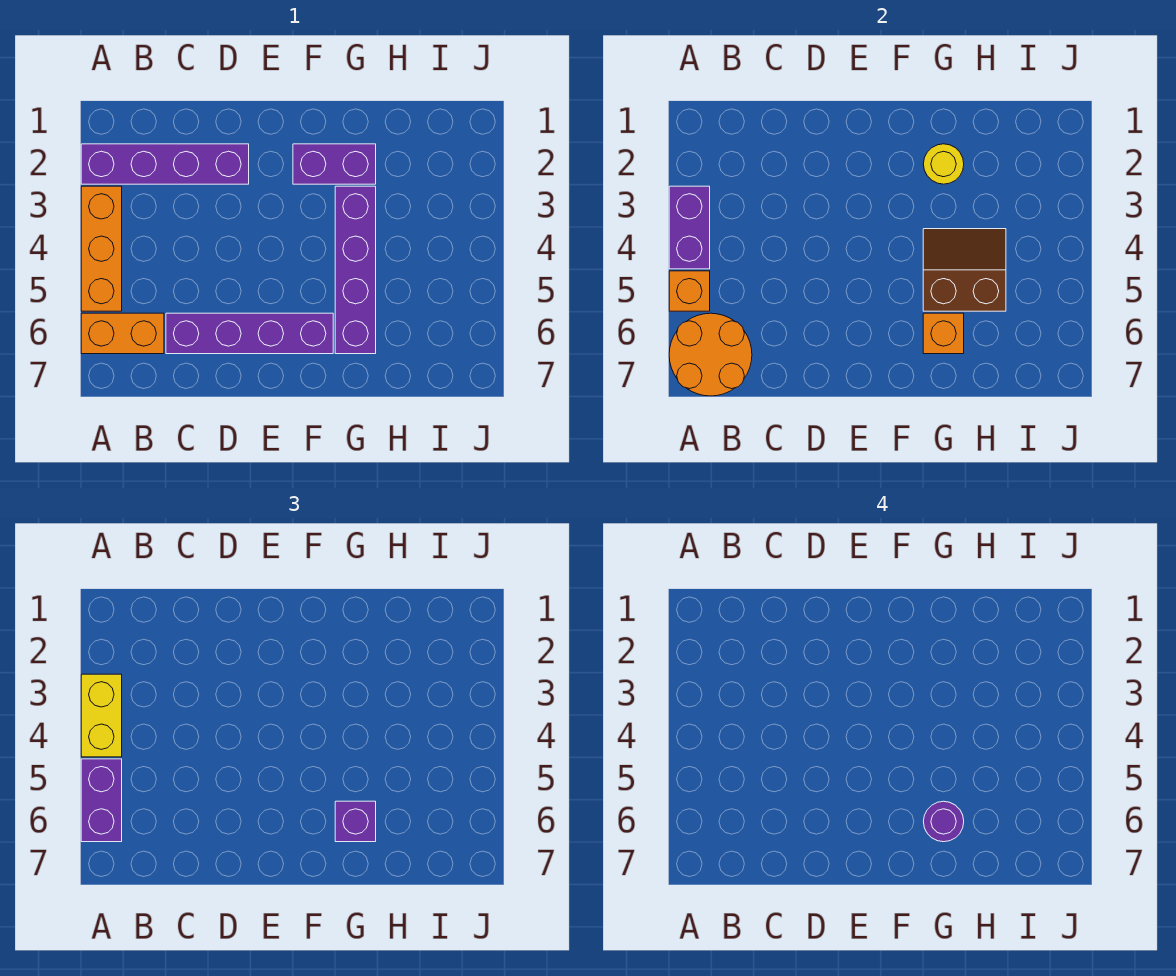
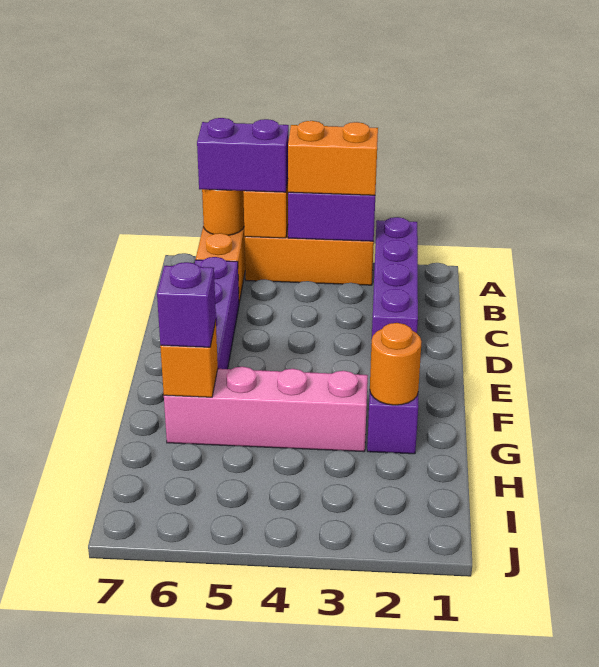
yellow 1x2 brick [81,674,122,757] -> orange 1x2 brick [288,121,378,195]
orange 2x2 round brick [669,313,752,396] -> orange 1x1 round brick [202,189,244,235]
yellow 1x1 round brick [924,144,964,184] -> orange 1x1 round brick [370,323,421,405]
purple 1x4 brick [335,186,376,354] -> pink 1x4 brick [164,367,368,452]
brown 2x2 slope [923,229,1006,311] -> none
purple 1x1 round brick [923,801,964,842] -> none

